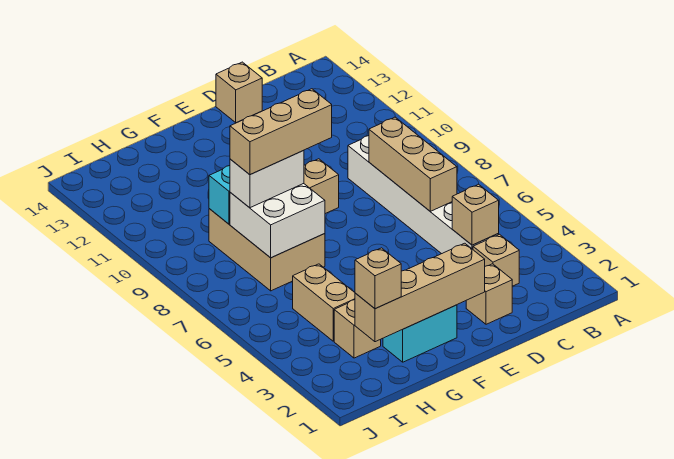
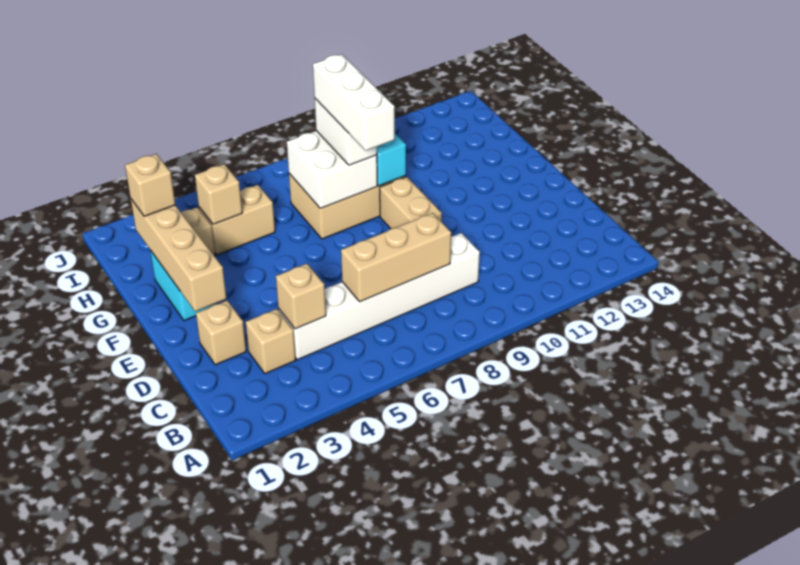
tan 1x1 brick [216,62,262,123] -> tan 1x1 brick moved to [195,164,242,224]
tan 1x3 brick [230,89,332,175] -> white 1x3 brick [313,54,395,151]

